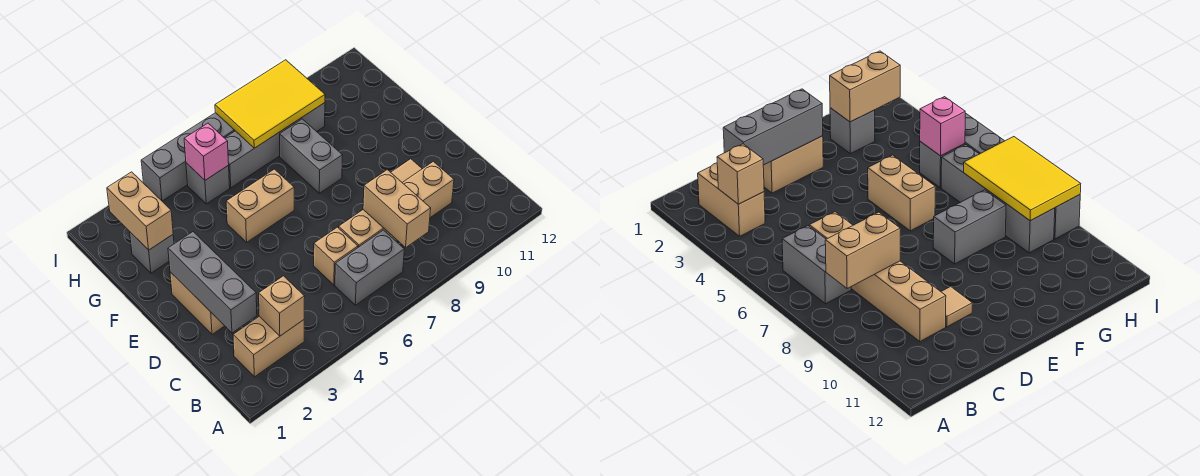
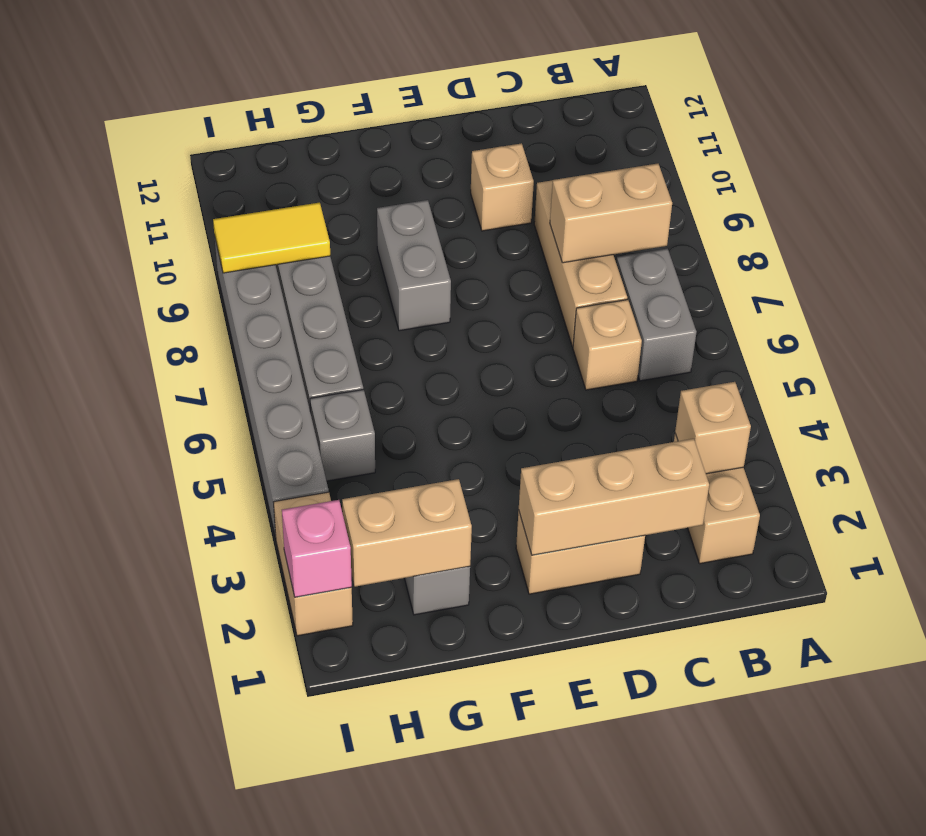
grey 1x3 brick [168,232,257,333] -> tan 1x3 brick [519,439,709,555]
tan 1x4 brick [339,161,454,247] -> tan 1x3 brick [534,180,627,347]
tan 1x1 tile [391,159,422,182] -> tan 1x1 brick [471,143,534,231]
tan 1x2 brick [226,169,294,242] -> tan 1x2 brick moved to [274,492,353,636]
grey 1x2 brick [280,119,343,193] -> grey 1x2 brick turned to [377,200,451,331]
pink 1x1 brick [184,123,229,180] -> pink 1x1 brick moved to [282,500,352,597]
yellow 2x3 tile [215,60,325,148] -> yellow 1x2 tile [213,203,330,273]

